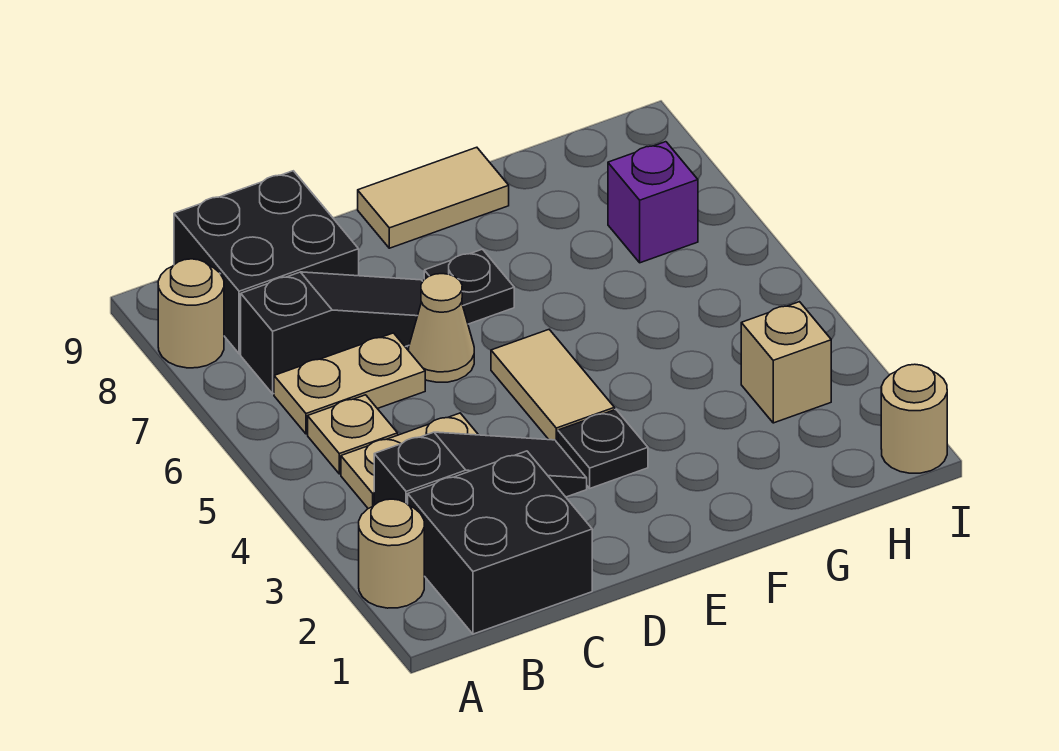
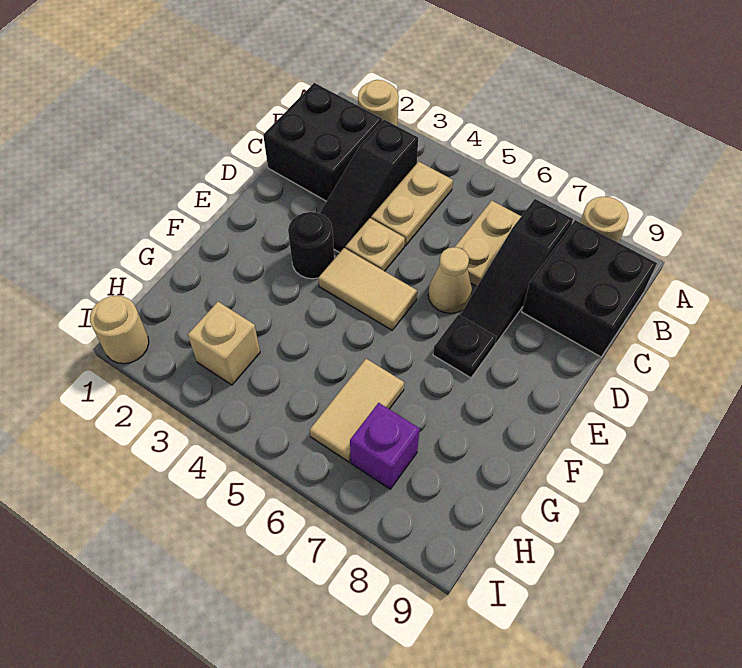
tan 1x1 plate [308,395,398,474] -> tan 1x1 plate moved to [345,218,405,271]
black 1x1 plate [558,410,648,488] -> black 1x1 round brick [288,212,334,279]
tan 1x2 tile [358,147,509,248] -> tan 1x2 tile moved to [310,359,404,462]

